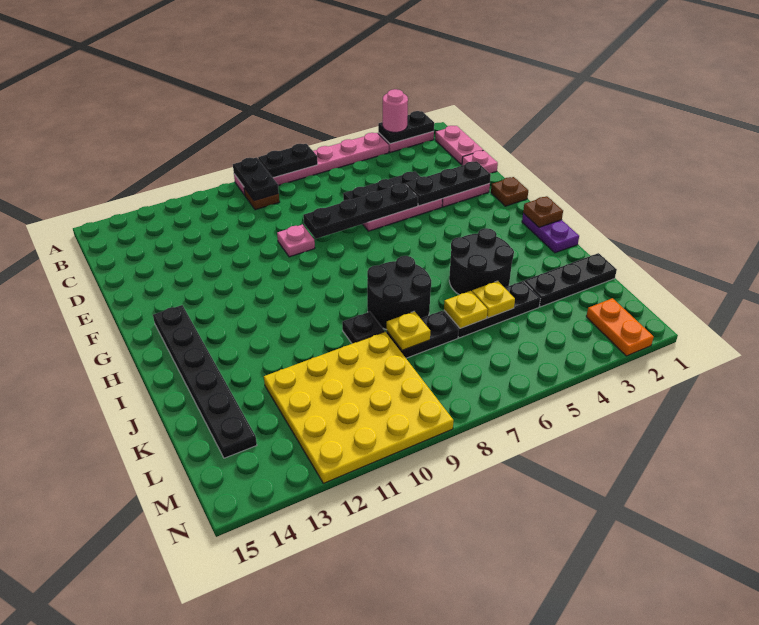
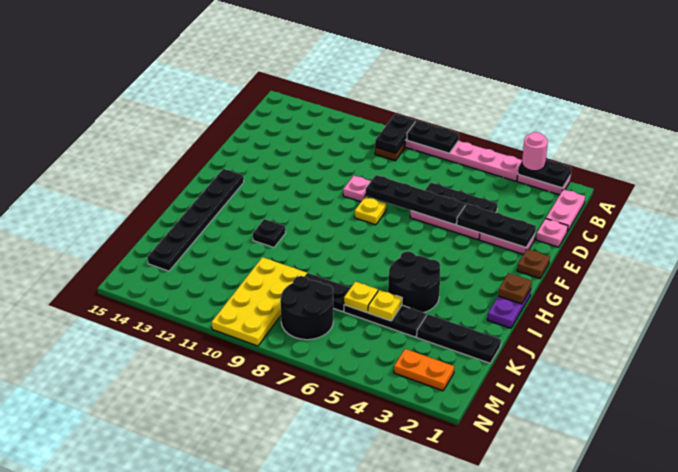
black 2x2 round brick [367,256,431,330] -> black 2x2 round brick moved to [280,276,333,340]
black 1x1 plate [342,312,385,344] -> black 1x1 plate moved to [253,219,286,248]
yellow 1x1 plate [387,311,430,350] -> yellow 1x1 plate moved to [355,197,386,225]
yellow 4x4 plate [264,332,454,483] -> yellow 2x4 plate [211,257,307,346]
orange 1x2 plate [586,298,654,356] -> orange 1x2 plate turned to [394,349,454,391]

